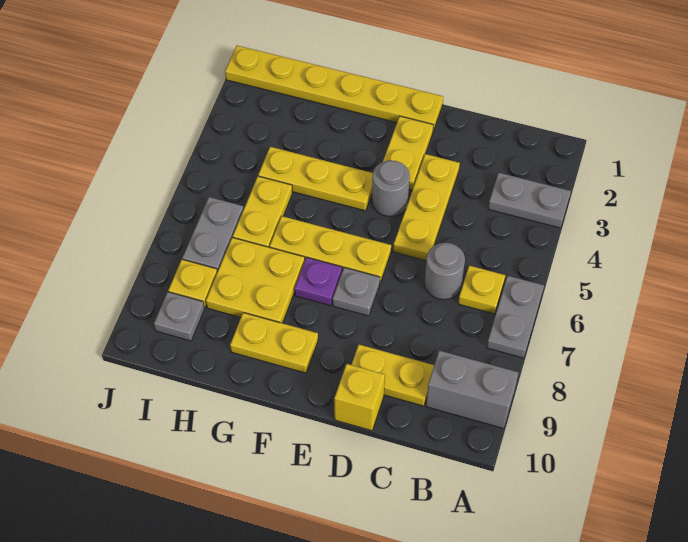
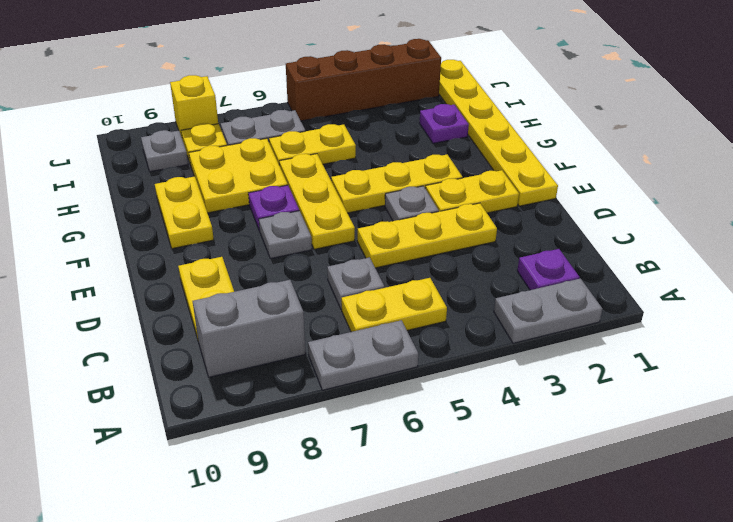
grey 1x2 plate [488,173,571,228] -> grey 1x2 plate turned to [494,279,603,343]
grey 1x2 brick [426,351,519,428] -> grey 1x2 brick turned to [193,280,306,377]
none -> purple 1x1 plate [517,249,580,290]
yellow 1x1 plate [458,266,505,314] -> yellow 1x2 plate [341,278,447,332]
grey 1x1 round brick [424,243,465,300] -> grey 1x1 plate [327,257,384,309]
yellow 1x1 brick [334,364,385,431] -> yellow 1x1 brick moved to [170,75,218,137]
grey 1x1 round brick [372,160,410,217] -> grey 1x1 plate [385,186,439,221]
yellow 1x3 plate [258,147,373,211] -> yellow 1x3 plate turned to [331,154,462,213]
none -> purple 1x1 plate [420,104,469,143]
none -> brown 1x4 brick [286,39,441,121]

